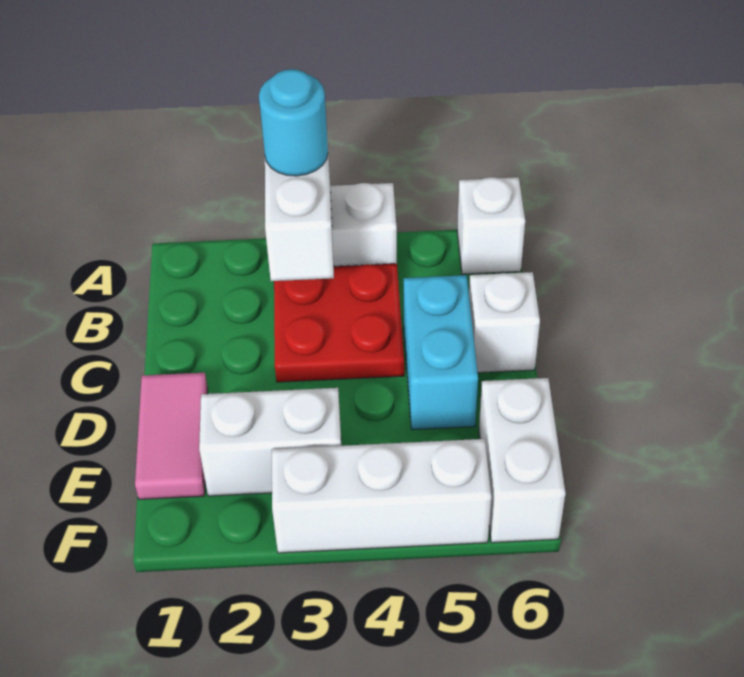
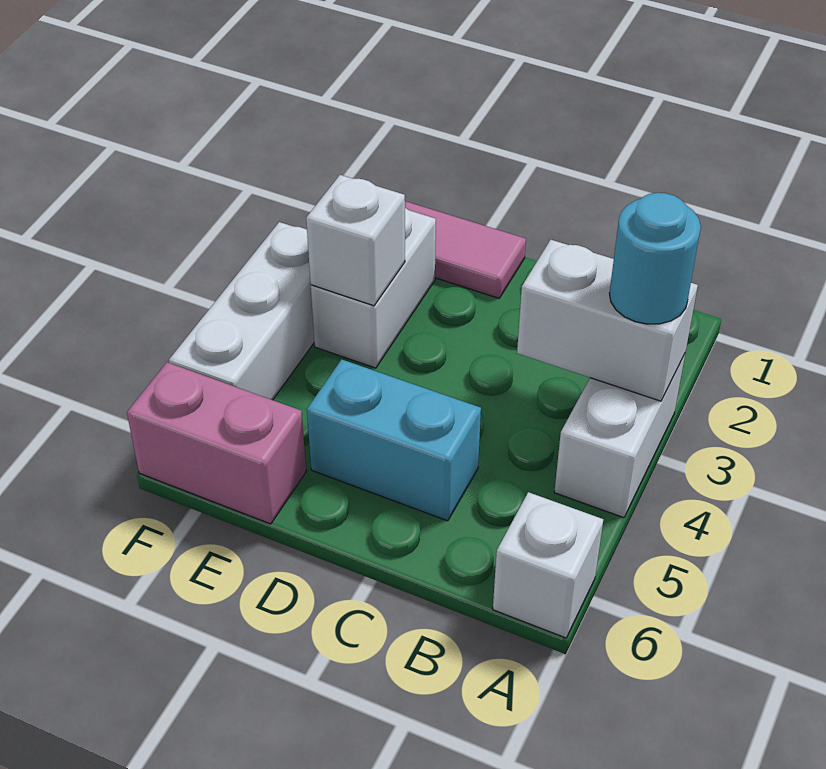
red 2x2 plate [274,264,404,382] -> none
white 1x1 brick [469,272,540,373] -> white 1x1 brick moved to [306,175,405,306]
white 1x2 brick [479,378,566,543] -> pink 1x2 brick [127,362,306,524]

